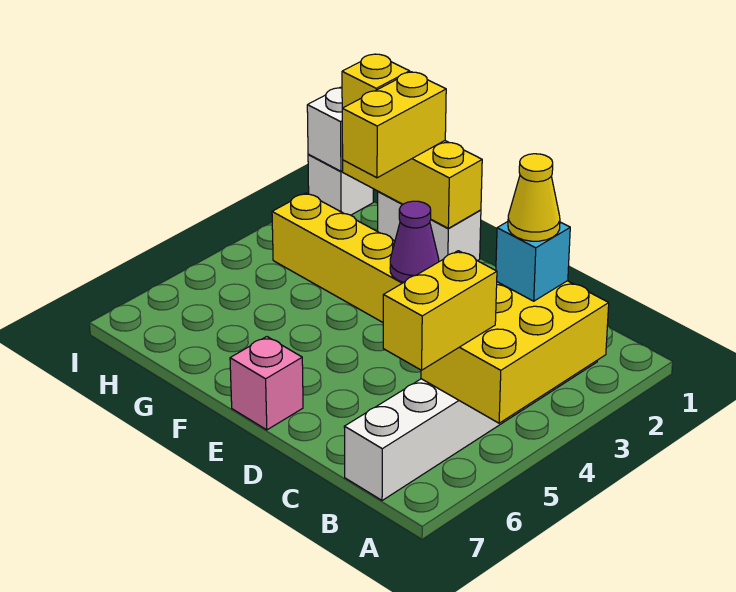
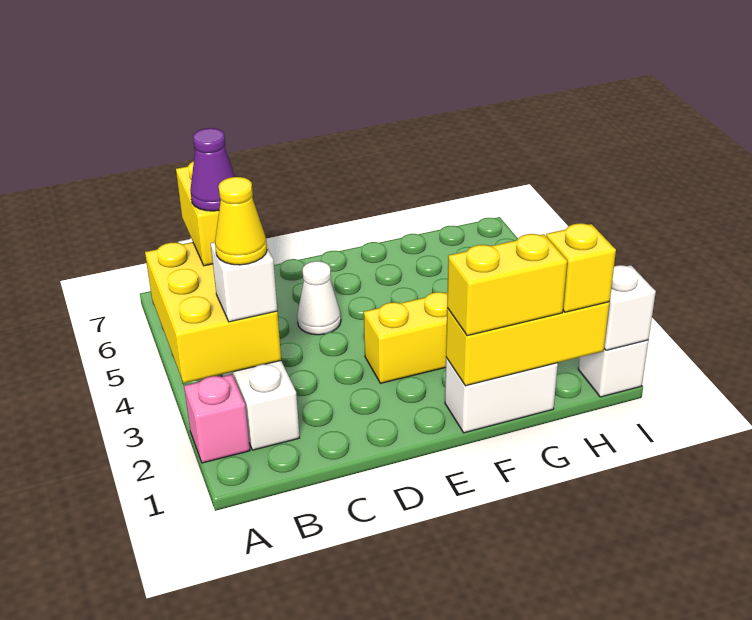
cyan 1x1 brick [496,222,570,301] -> white 1x1 brick [211,242,277,322]
none -> white 1x1 cone [297,261,341,335]
purple 1x1 cone [390,201,439,283] -> purple 1x1 cone moved to [190,128,235,211]
pink 1x1 brick [230,337,303,430] -> pink 1x1 brick moved to [184,374,250,463]
yellow 1x2 brick [342,72,446,178] -> yellow 1x2 brick turned to [447,234,567,336]

